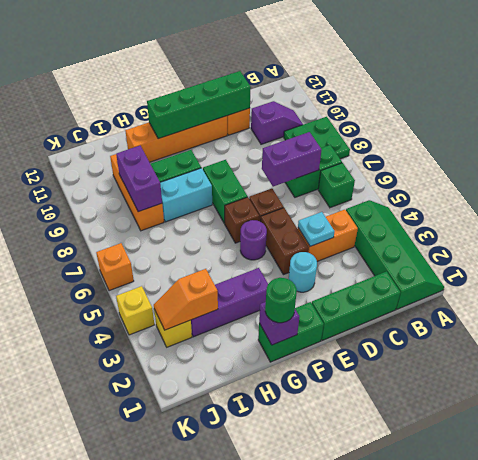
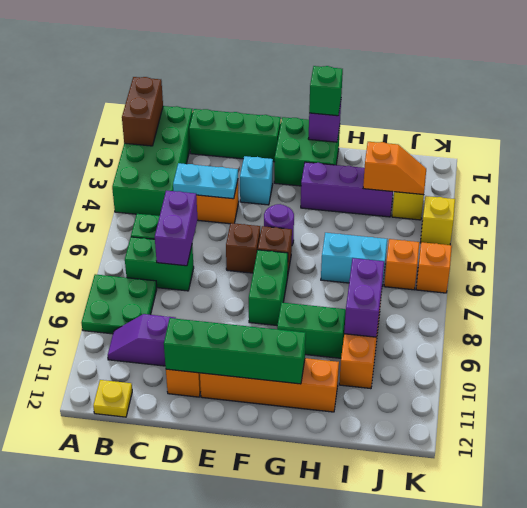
green 2x4 slope [346,200,444,309] -> green 2x4 brick [112,106,193,216]
none -> yellow 1x1 plate [93,380,132,417]
purple 1x2 brick [262,132,321,187] -> purple 1x2 brick turned to [155,191,198,266]
cyan 1x1 plate [298,212,334,246] -> cyan 1x2 plate [173,163,238,199]
cyan 1x1 round brick [289,252,317,292] -> cyan 1x1 brick [240,156,273,205]
brown 1x2 brick [261,208,309,275] -> brown 1x2 brick moved to [122,77,163,146]
green 1x2 brick [258,302,324,362] -> green 2x2 brick [274,117,340,186]
green 1x1 round brick [265,278,297,323] -> green 1x1 brick [309,66,343,116]
cyan 1x2 brick [160,168,212,222] -> cyan 1x2 brick moved to [321,233,387,286]
none -> orange 1x1 brick [384,239,419,290]

